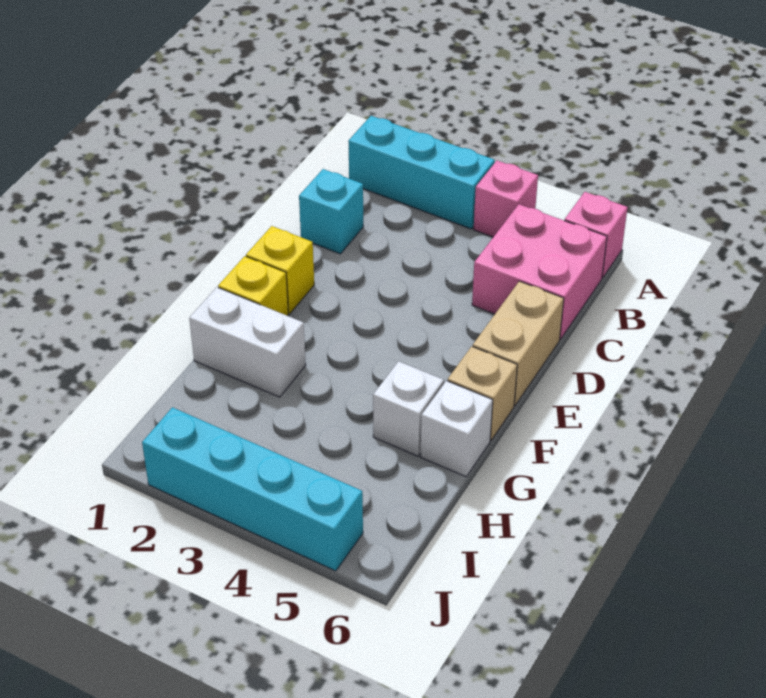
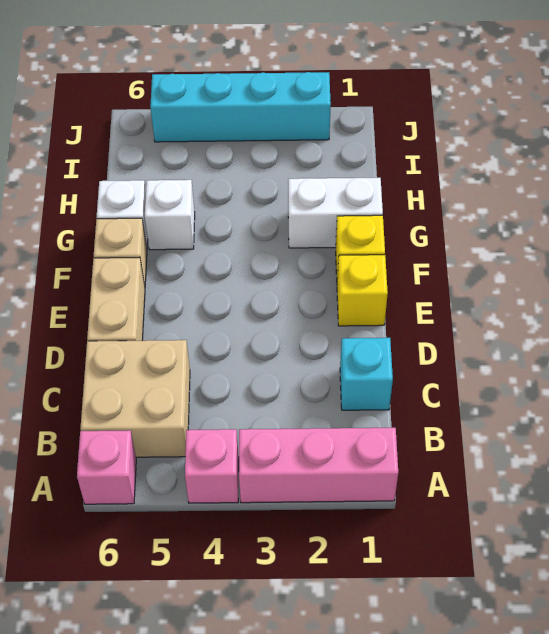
cyan 1x3 brick [348,116,495,229] -> pink 1x3 brick [239,428,398,503]
pink 2x2 brick [472,204,607,339] -> tan 2x2 brick [80,340,190,457]

